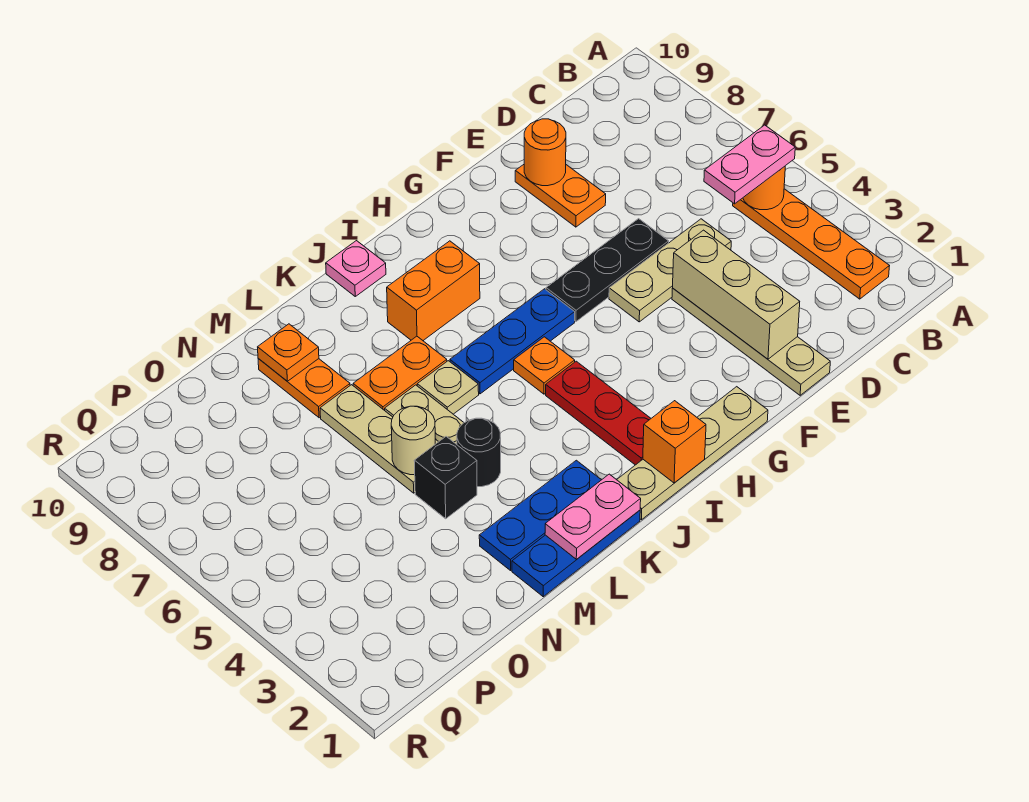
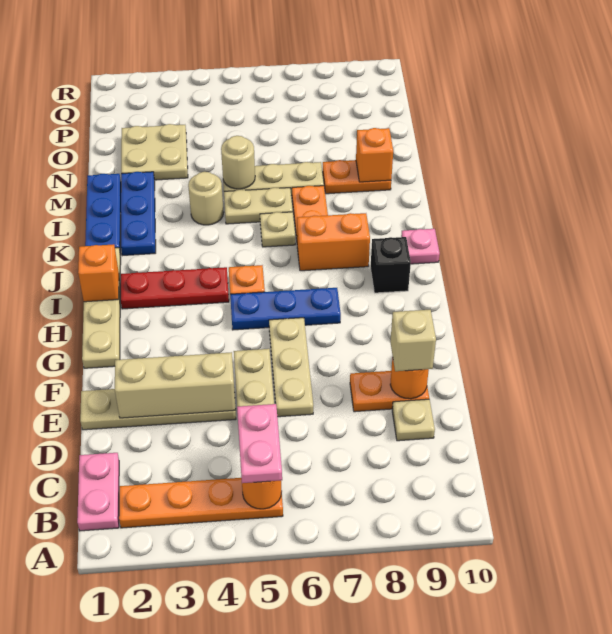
none -> tan 1x1 plate [392,399,435,441]
black 1x3 plate [546,219,669,321] -> tan 1x3 plate [269,318,313,417]
none -> tan 1x1 brick [390,310,436,371]
blue 1x3 plate [450,289,575,394] -> blue 1x3 plate turned to [230,288,341,330]
orange 1x2 brick [387,241,480,340] -> orange 1x2 brick turned to [297,213,370,271]
pink 1x2 plate [545,474,641,559] -> pink 1x2 plate moved to [77,453,119,531]
black 1x1 round brick [457,418,501,487] -> tan 1x1 round brick [188,172,224,225]
black 1x1 brick [414,437,477,519] -> black 1x1 brick moved to [371,237,411,293]
orange 1x1 plate [258,324,319,381] -> orange 1x1 brick [356,128,393,182]
none -> tan 2x2 plate [121,124,188,180]

